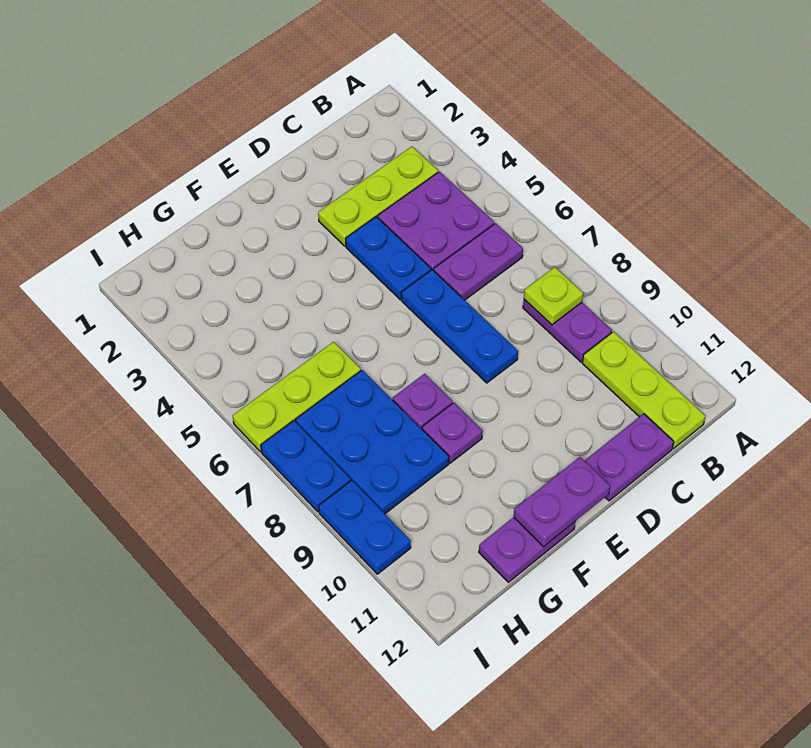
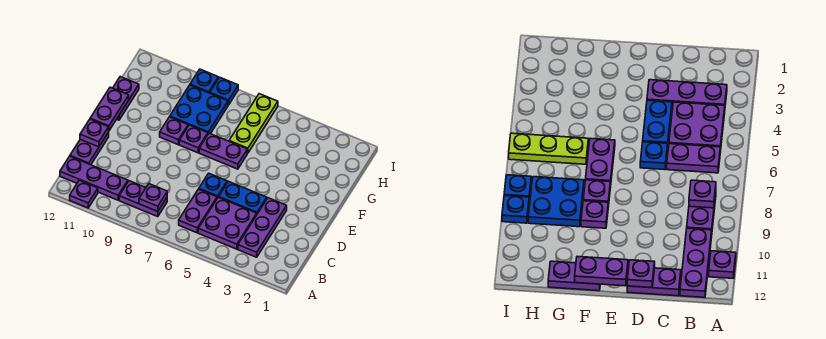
none -> purple 1x1 plate [70,180,98,208]
lime 1x3 plate [318,147,438,246] -> purple 1x3 plate [238,198,287,257]
lime 1x1 plate [524,267,583,325] -> purple 1x1 plate [139,184,167,212]
lime 1x3 plate [582,332,706,448] -> purple 1x3 plate [60,156,128,200]
blue 1x3 plate [401,270,518,383] -> blue 1x1 plate [199,173,227,198]
none -> purple 1x1 plate [80,119,109,147]
none -> purple 1x2 plate [199,133,247,169]
blue 2x3 plate [296,370,449,514] -> blue 2x2 plate [170,85,228,134]
blue 1x2 plate [261,421,351,512] -> blue 1x1 plate [210,77,238,105]
blue 1x2 plate [319,481,411,574] -> blue 1x1 plate [190,69,218,93]

